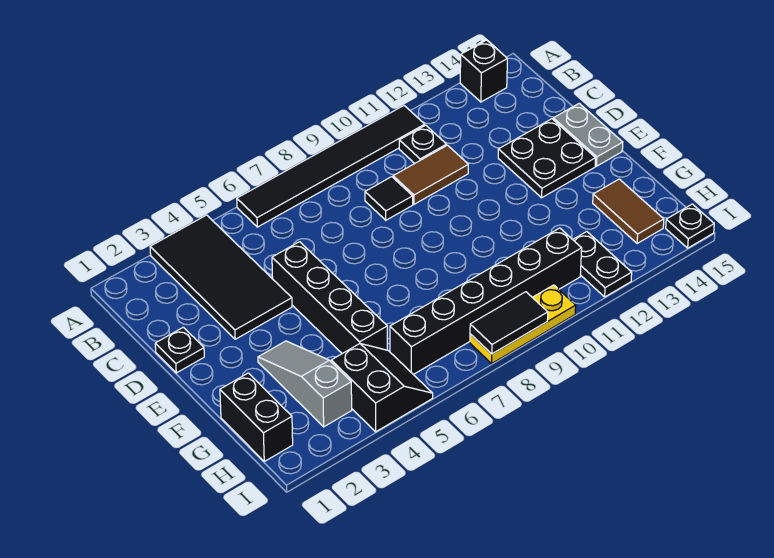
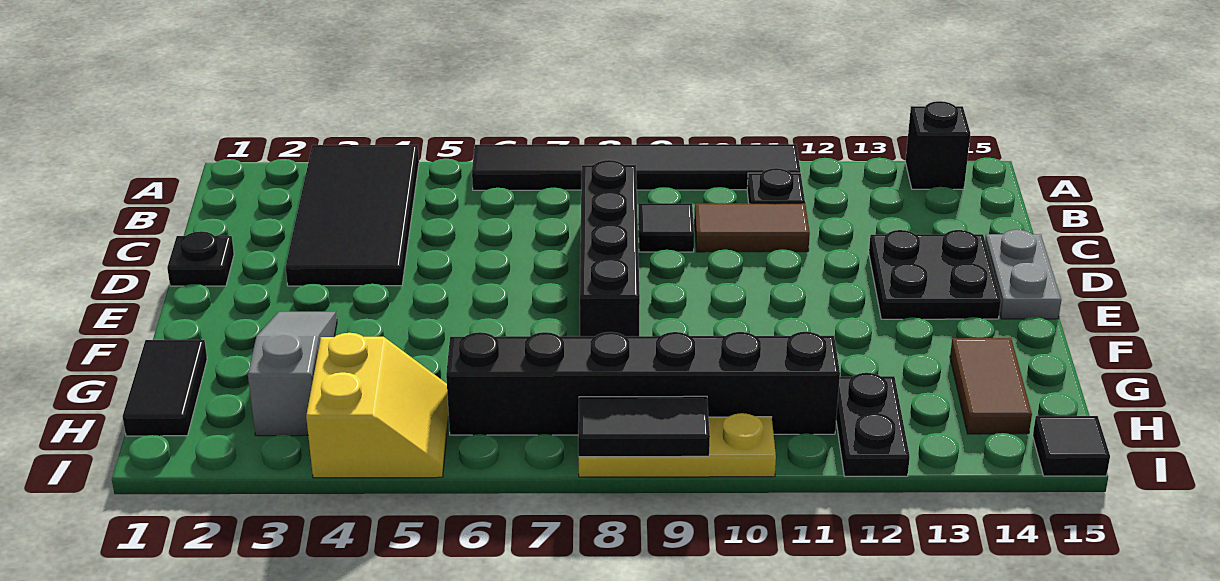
black 1x4 brick [272,242,387,354] -> black 1x4 brick moved to [580,160,640,336]
black 1x2 brick [220,373,293,461] -> black 1x2 tile [123,340,207,436]
black 2x2 slope [331,344,433,432] -> yellow 2x2 slope [306,333,449,478]
black 1x1 plate [666,204,714,248] -> black 1x1 tile [1033,416,1110,476]

